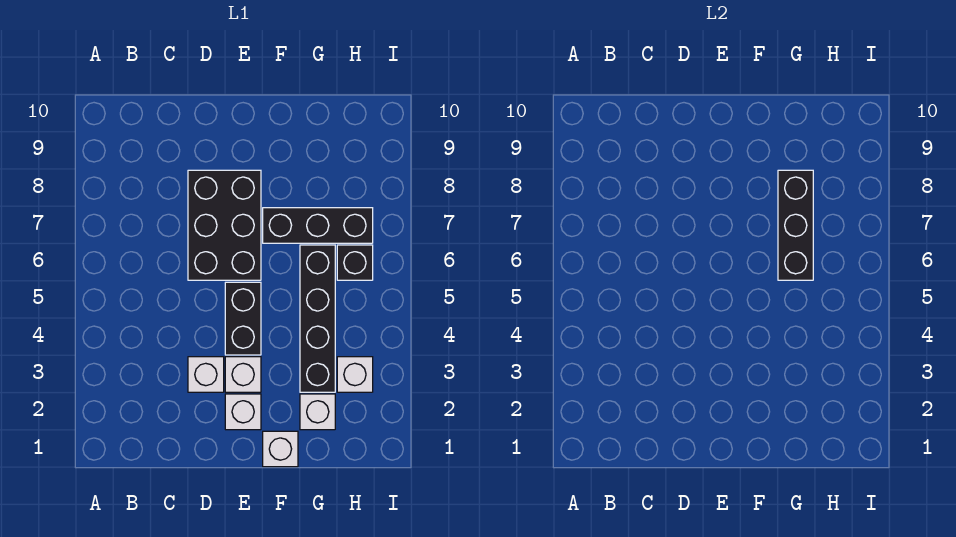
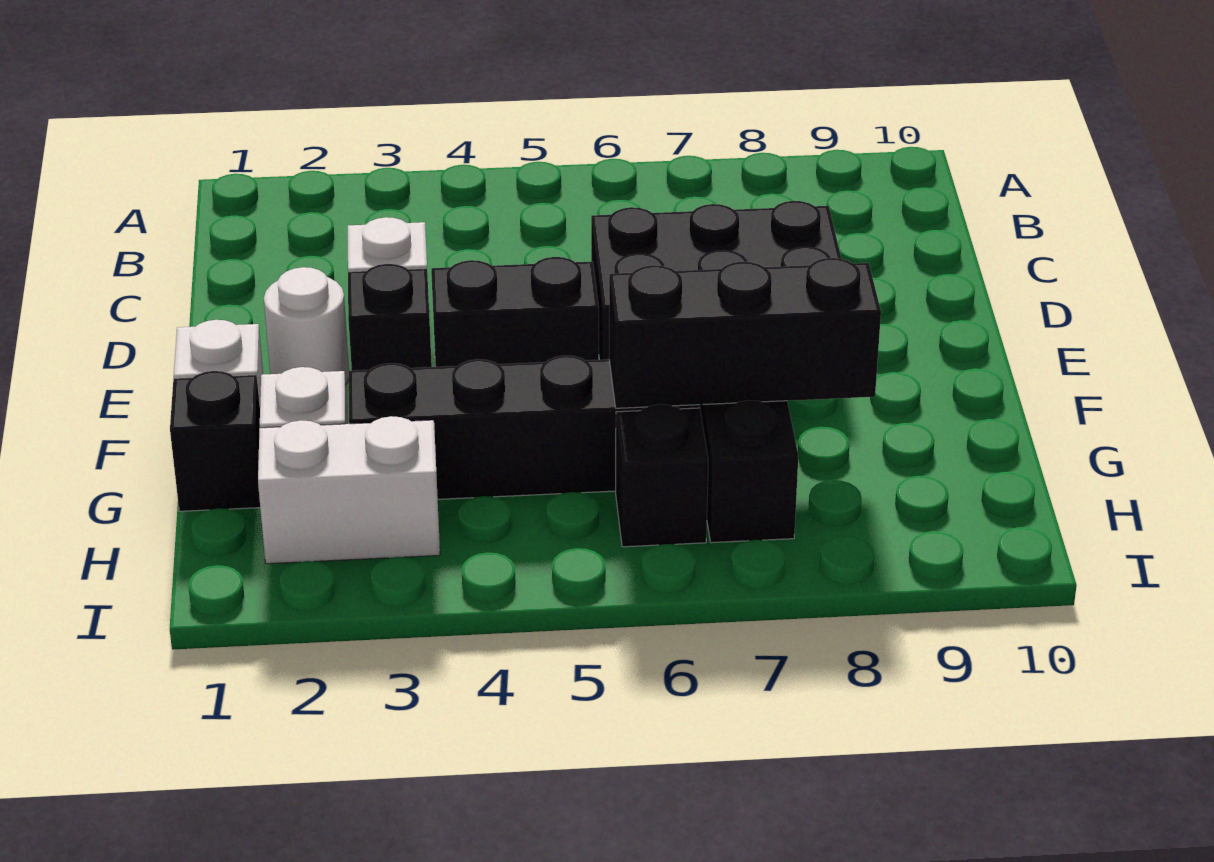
white 1x1 brick [225,394,261,430] -> white 1x1 round brick [264,267,349,385]
white 1x1 brick [225,357,261,392] -> black 1x1 brick [348,264,432,371]
none -> black 1x1 brick [170,371,260,511]
white 1x1 brick [337,357,373,392] -> white 1x2 brick [258,416,440,564]

